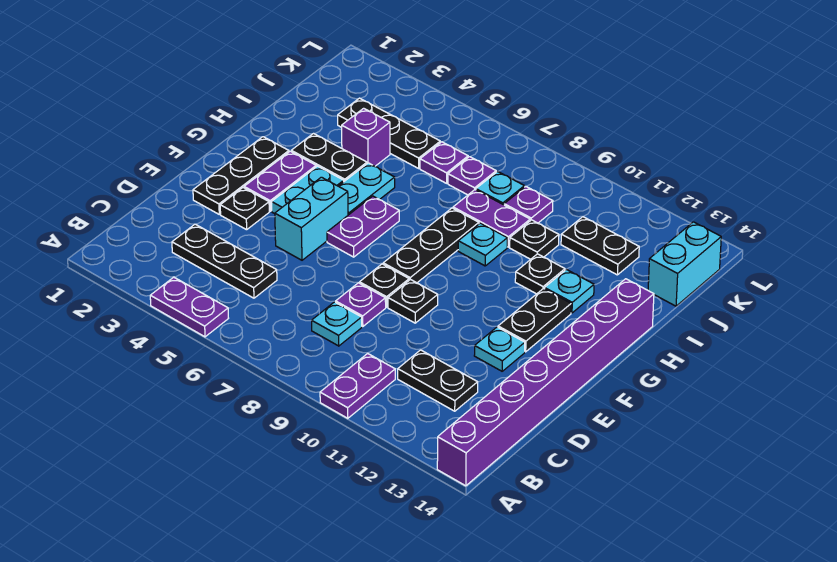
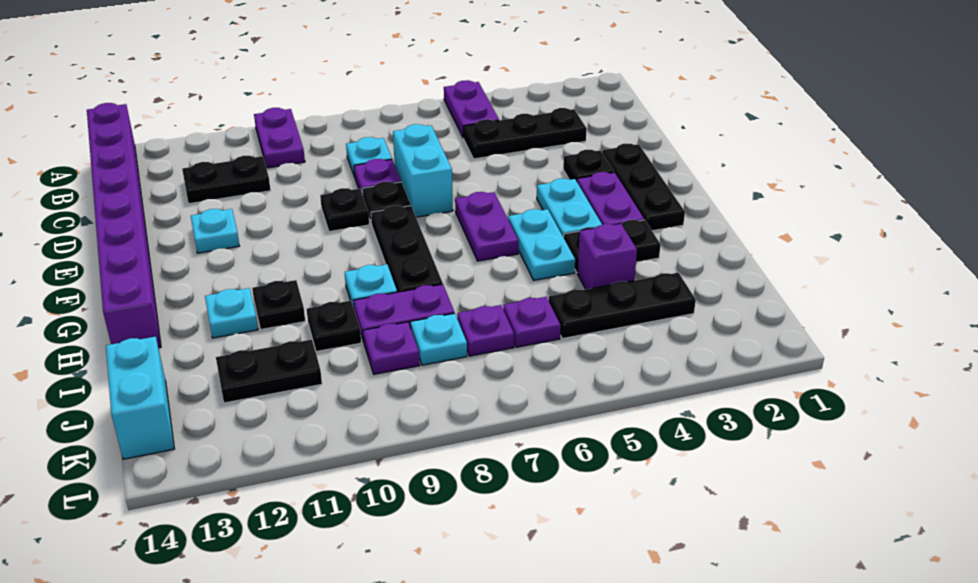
purple 1x2 plate [150,277,229,337] -> purple 1x2 plate turned to [444,80,499,138]
cyan 1x2 brick [275,177,348,260] -> cyan 1x2 brick moved to [393,124,453,217]
black 1x2 plate [498,289,571,352] -> none

